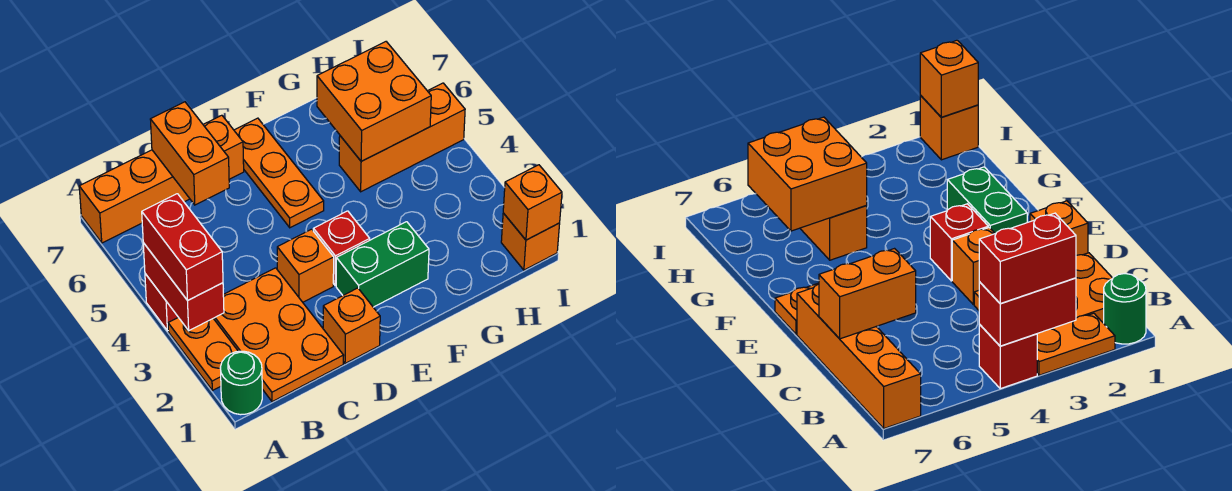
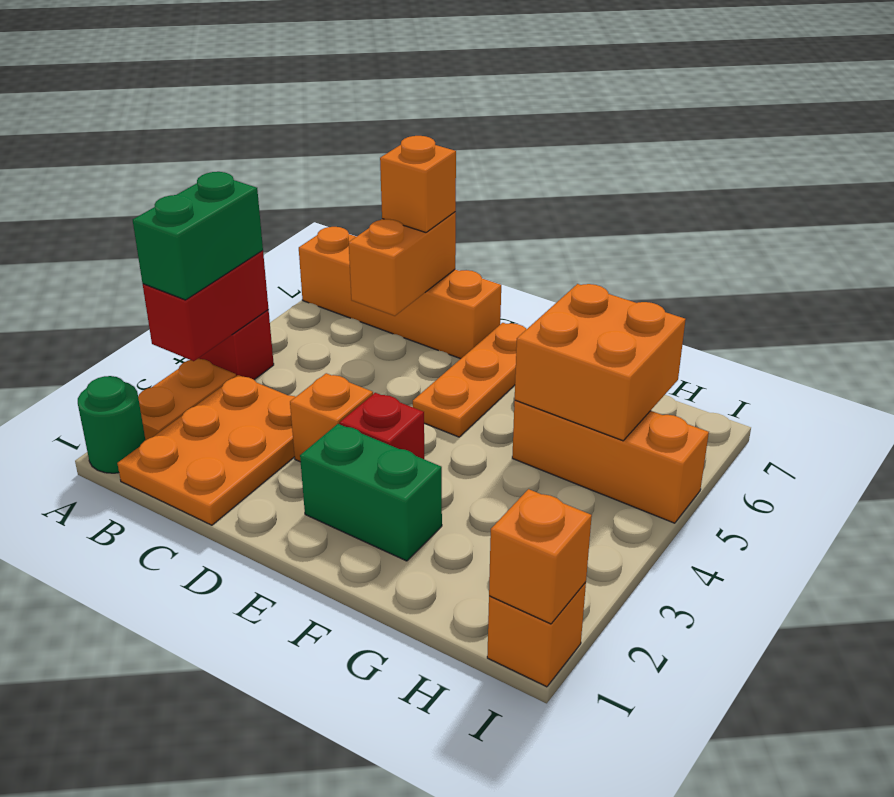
red 1x2 brick [142,194,223,301] -> green 1x2 brick [133,172,263,300]
orange 1x1 brick [323,288,380,364] -> orange 1x1 brick moved to [380,136,456,232]

